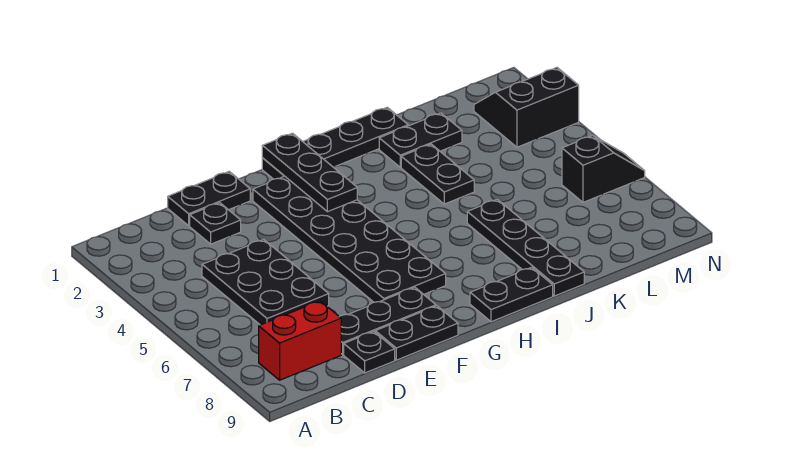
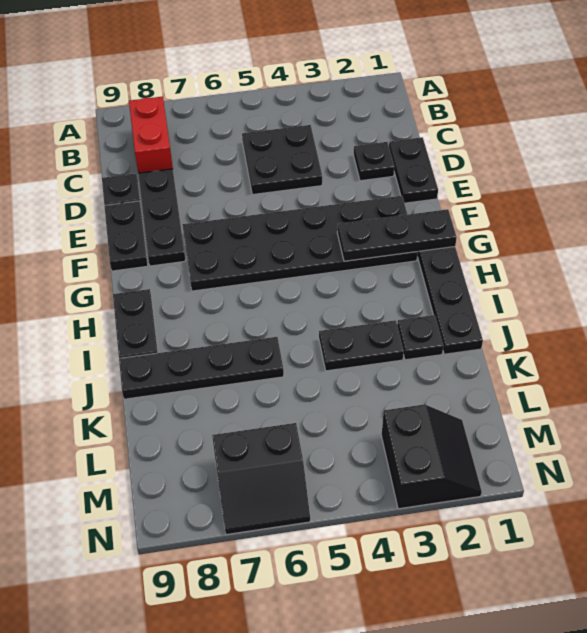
black 2x3 plate [202,239,329,325] -> black 2x2 plate [242,125,322,195]
black 1x2 plate [379,113,462,167] -> black 1x1 plate [397,315,443,360]
black 1x2 slope [562,136,645,202] -> black 2x2 slope [212,423,310,535]

